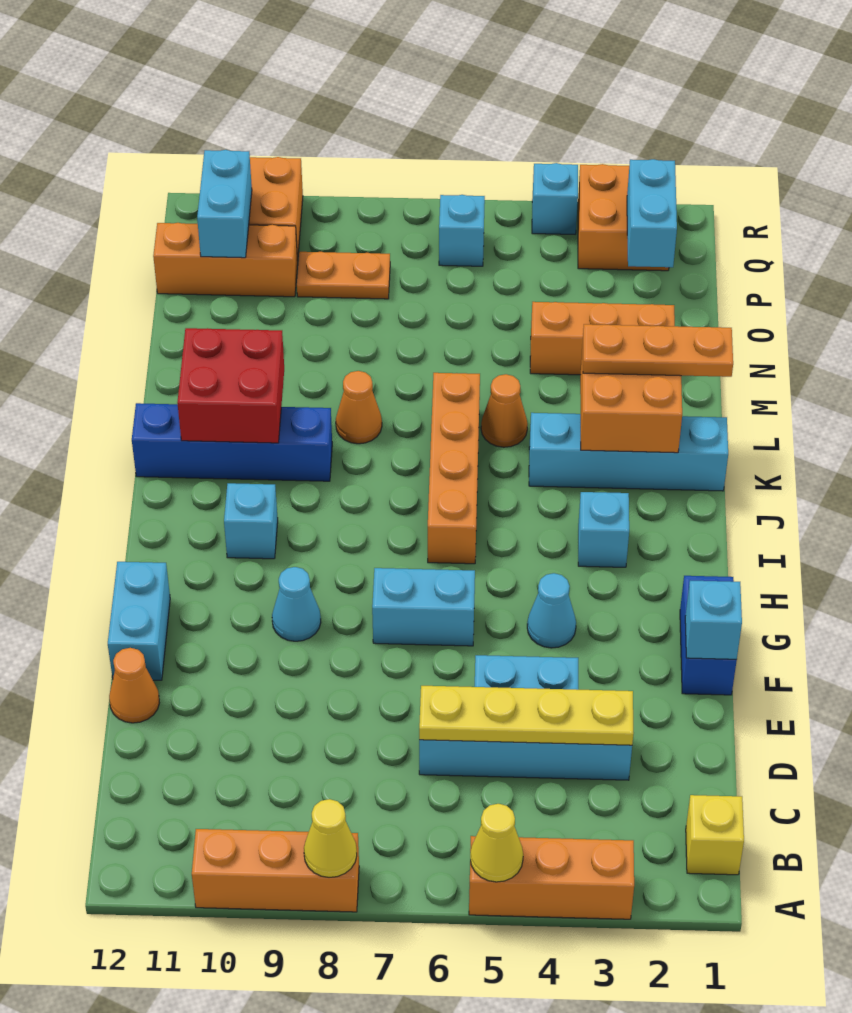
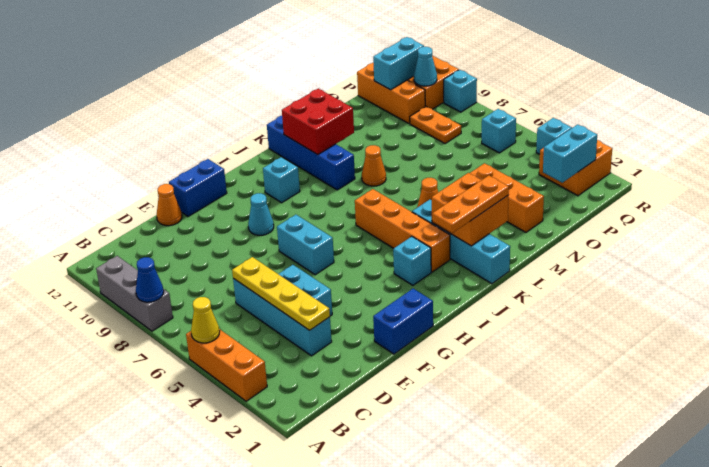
orange 1x3 brick [192,829,359,912] -> grey 1x3 brick [96,256,173,331]
yellow 1x1 cone [304,799,357,877] -> blue 1x1 cone [136,257,164,302]
yellow 1x1 brick [686,795,744,875] -> none
cyan 1x1 brick [685,581,742,659] -> cyan 1x1 brick moved to [444,70,477,112]
cyan 1x2 brick [108,562,170,680] -> blue 1x2 brick [169,159,227,217]
cyan 1x1 cone [527,573,576,648] -> cyan 1x1 cone moved to [414,47,437,86]
orange 1x4 brick [428,373,480,564] -> orange 1x4 brick turned to [355,189,450,272]
orange 1x3 plate [583,324,733,377] -> orange 1x3 plate turned to [432,176,509,233]

